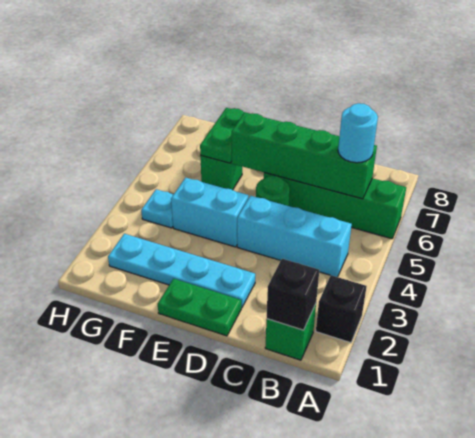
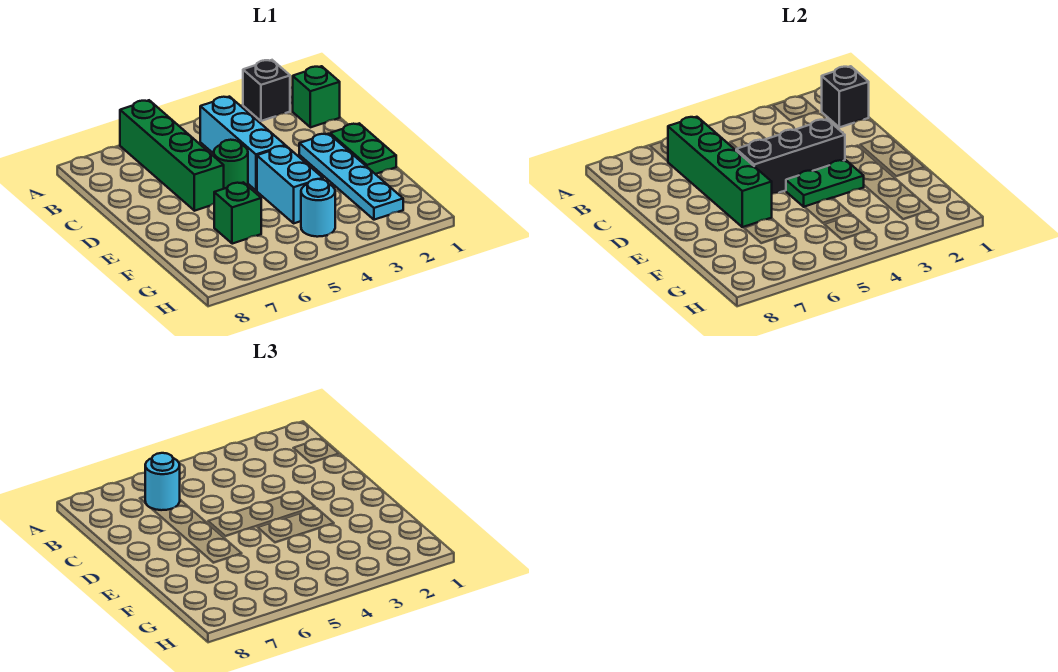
none -> black 1x3 brick [736,119,845,194]
green 1x2 plate [200,108,250,163] -> green 1x2 plate moved to [786,160,864,207]
cyan 1x1 plate [141,189,174,228] -> cyan 1x1 round brick [301,179,335,237]

